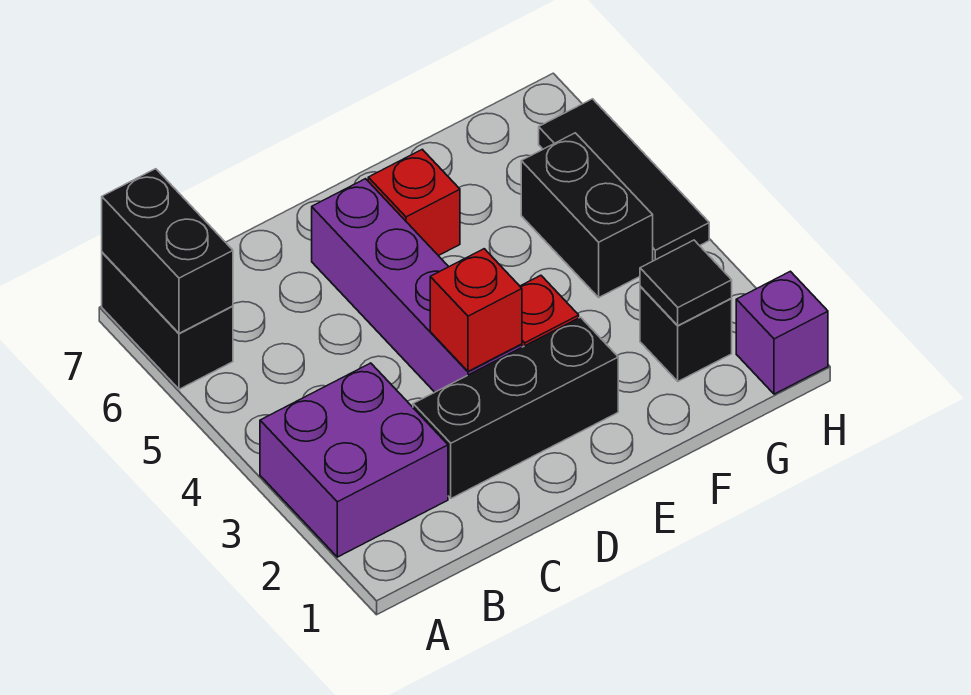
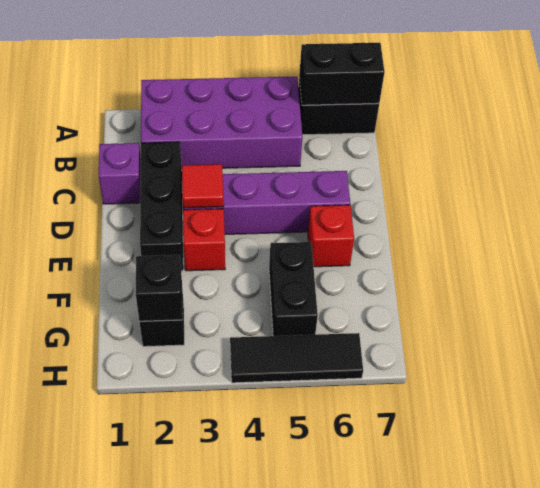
purple 2x2 brick [260,363,448,557] -> purple 2x4 brick [141,77,303,168]
red 1x1 brick [430,249,522,371] -> red 1x1 tile [182,164,224,208]
black 1x1 tile [640,240,732,326] -> black 1x1 brick [136,255,183,321]
black 1x2 brick [521,133,653,297] -> black 1x2 brick turned to [269,242,318,336]
purple 1x1 brick [736,271,828,394] -> purple 1x1 brick moved to [99,143,141,204]

